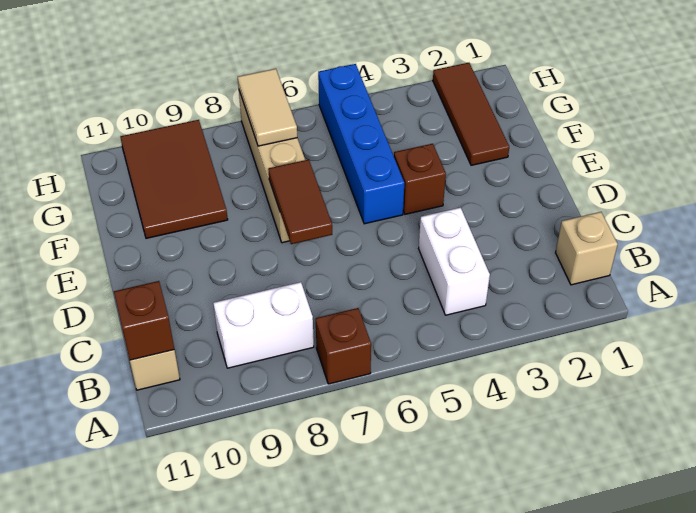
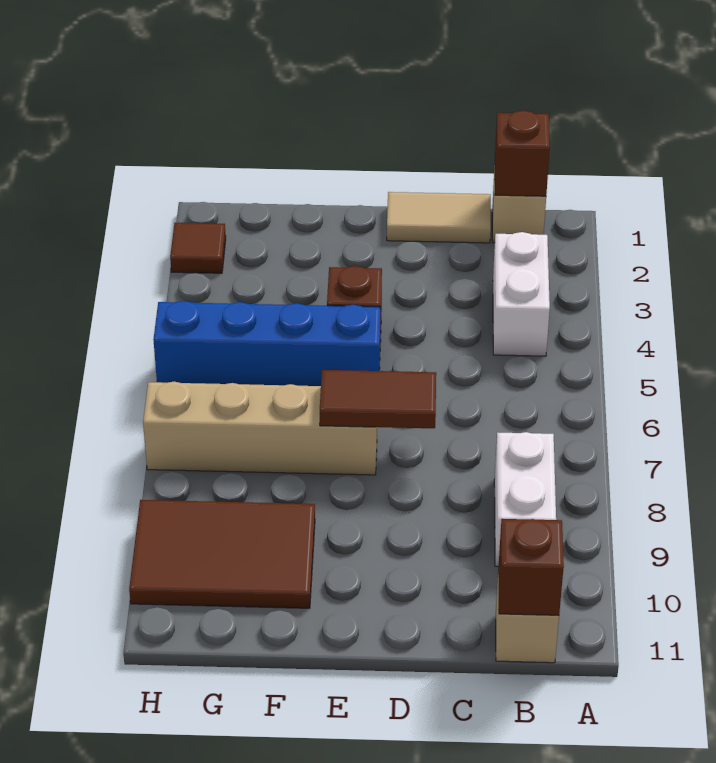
brown 1x1 brick [316,308,371,384] -> brown 1x1 brick moved to [495,110,550,196]
white 1x2 brick [419,208,490,315] -> white 1x2 brick turned to [493,232,550,356]
brown 1x3 tile [433,63,509,165] -> brown 1x1 tile [170,223,226,273]
tan 1x2 tile [238,69,297,146] -> tan 1x2 tile moved to [387,192,491,243]

